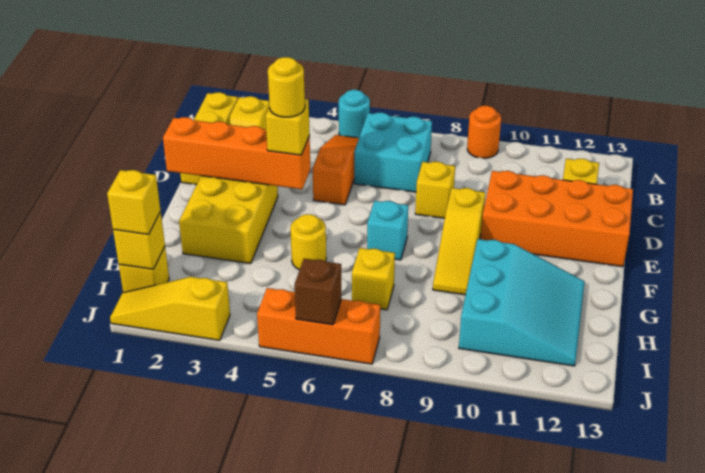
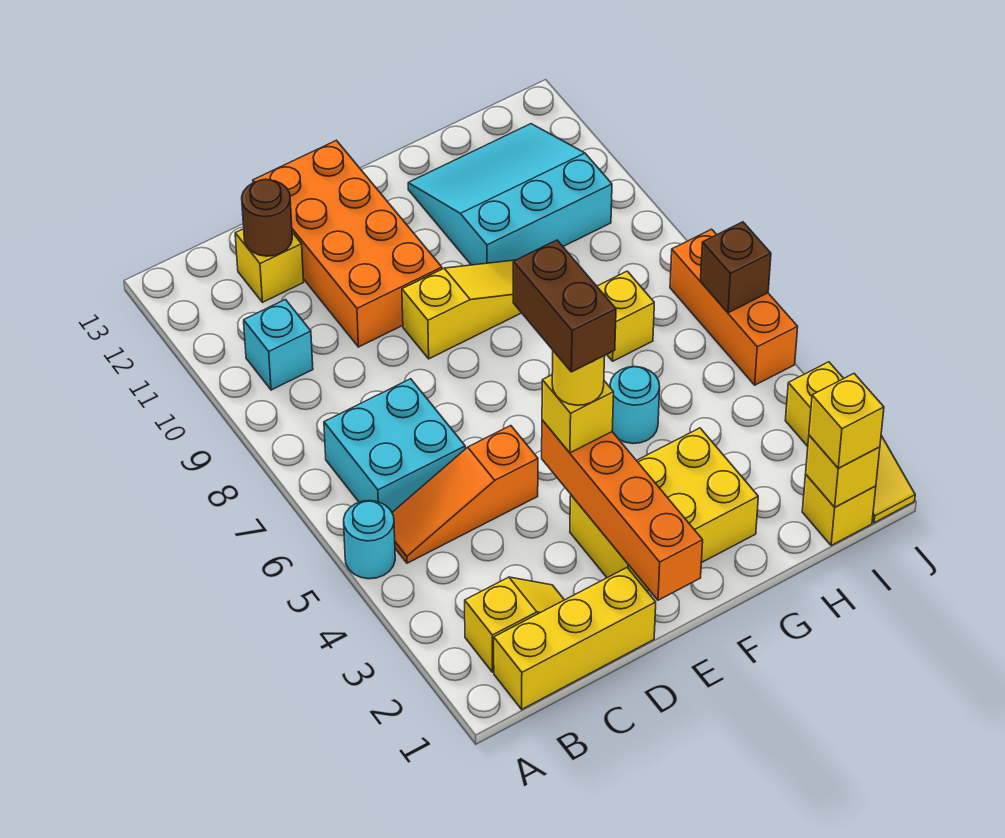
orange 1x1 round brick [467,106,501,158] -> none
none -> brown 1x1 round brick [242,179,292,256]
yellow 1x1 brick [415,162,455,218] -> none
none -> brown 1x2 brick [513,240,616,372]
cyan 1x1 brick [367,201,408,260] -> cyan 1x1 brick moved to [244,300,313,390]
yellow 1x1 round brick [290,214,326,270] -> cyan 1x1 round brick [610,367,660,444]

